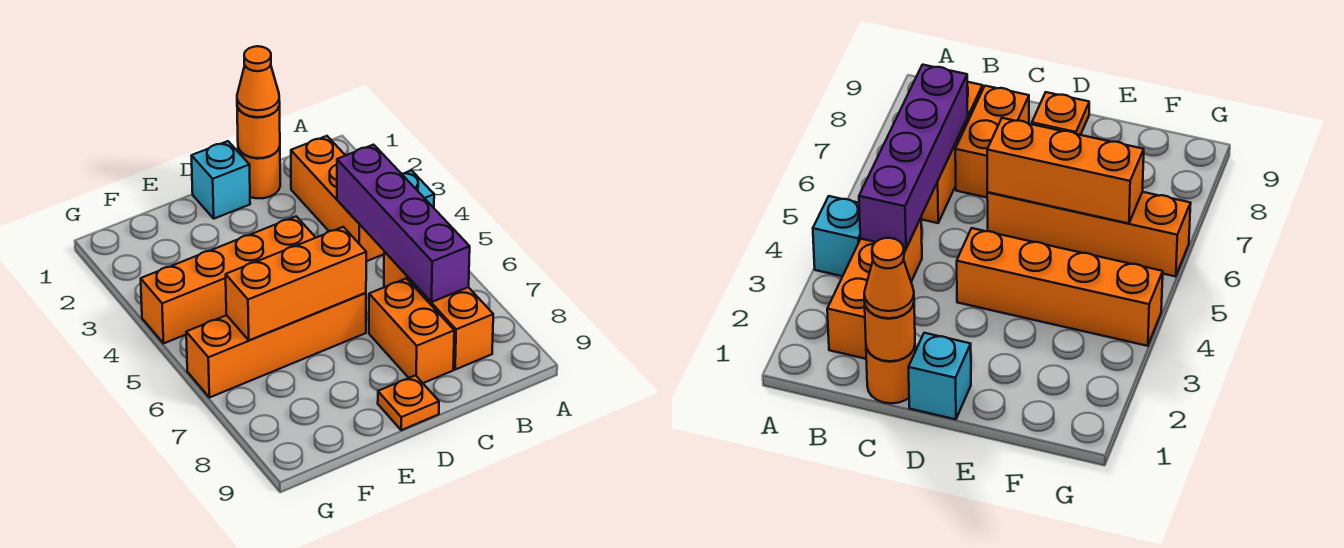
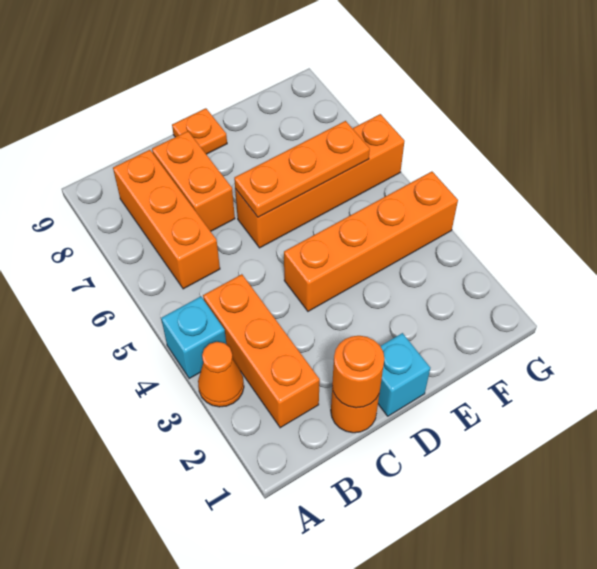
purple 1x4 brick [337,145,470,302] -> none
orange 1x1 cone [237,46,280,117] -> orange 1x1 cone moved to [198,342,244,407]
orange 1x3 brick [226,227,366,340] -> orange 1x3 plate [234,121,370,217]

